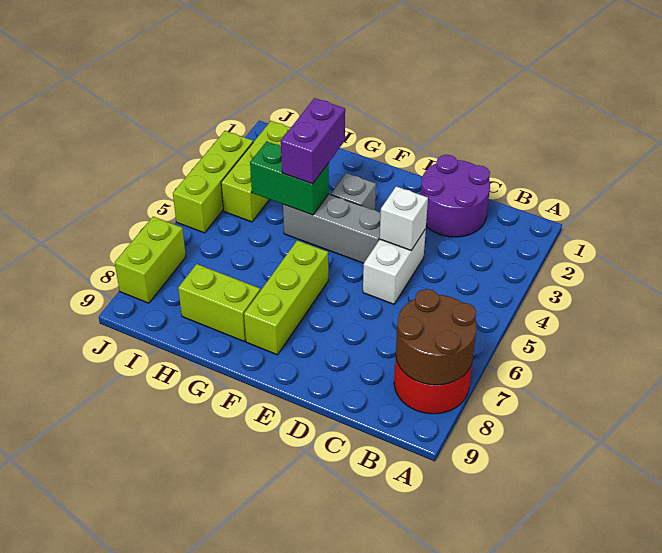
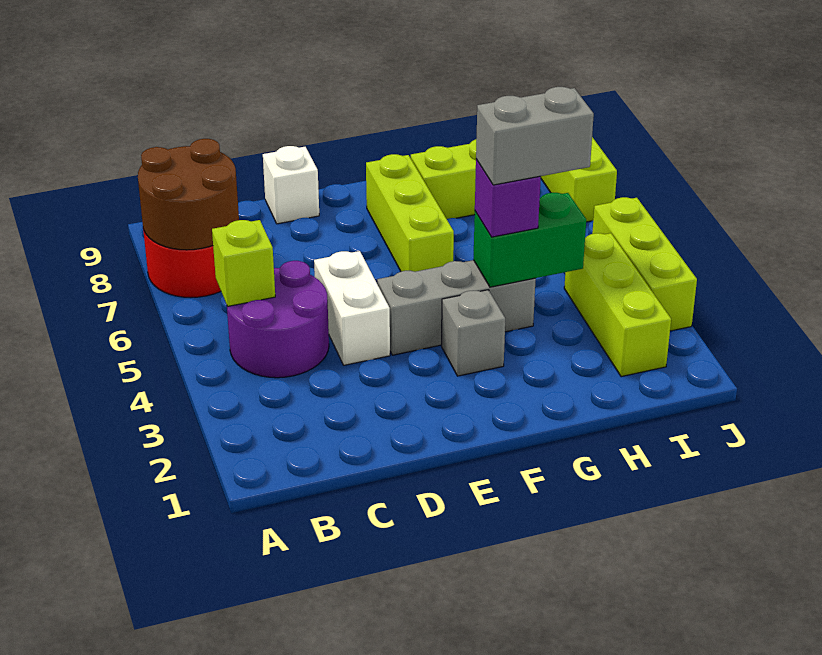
none -> lime 1x1 brick [212,220,275,306]
purple 2x2 round brick [421,155,490,237] -> purple 2x2 round brick moved to [227,261,329,378]
white 1x1 brick [380,186,428,250] -> white 1x1 brick moved to [263,146,319,224]
purple 1x2 brick [281,98,345,184] -> purple 1x1 brick [475,159,541,237]
none -> grey 1x2 brick [476,87,594,185]

